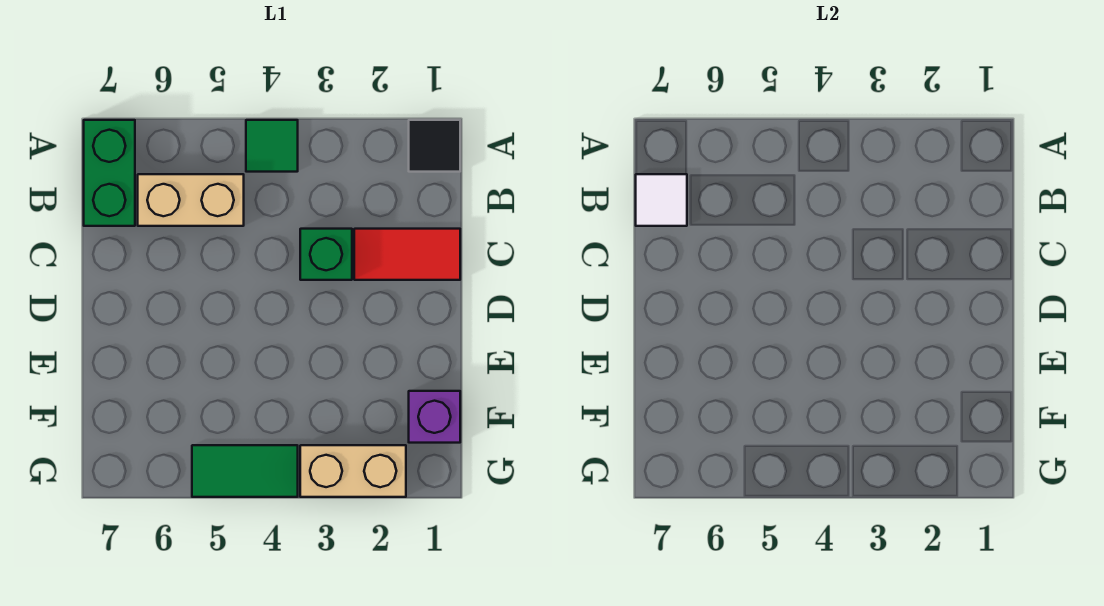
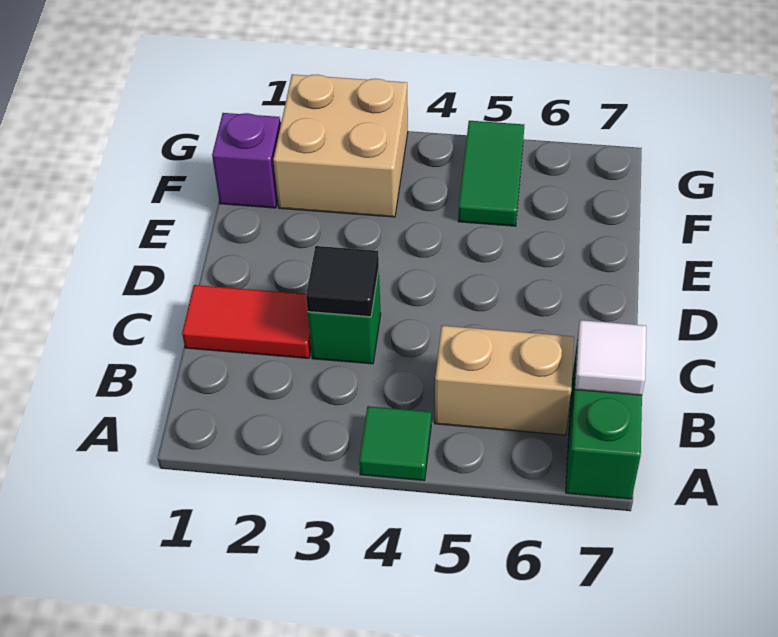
black 1x1 tile [409,120,460,172] -> black 1x1 tile moved to [306,246,379,317]
tan 1x2 brick [300,445,406,497] -> tan 2x2 brick [273,74,408,217]
green 1x2 tile [192,445,298,497] -> green 1x2 tile turned to [458,121,524,226]

